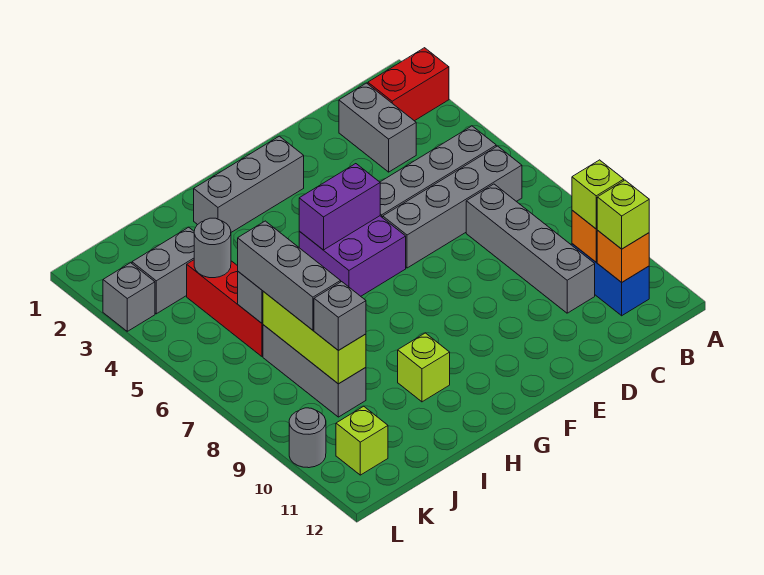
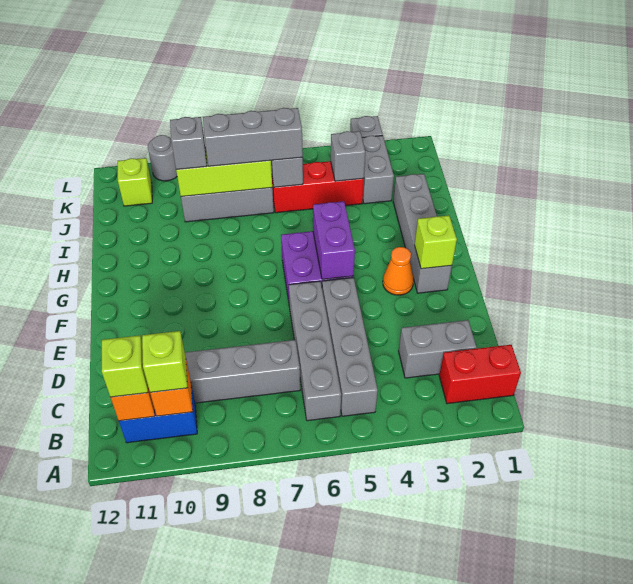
red 1x2 brick [368,48,449,121] -> red 1x2 brick turned to [439,345,521,404]
grey 1x3 brick [194,136,304,232] -> grey 1x4 brick [393,174,452,293]
none -> orange 1x1 cone [383,247,414,295]
lime 1x1 brick [398,333,450,402] -> lime 1x1 brick moved to [415,215,457,269]
grey 1x1 round brick [194,218,231,278] -> grey 1x1 brick [331,131,365,181]

